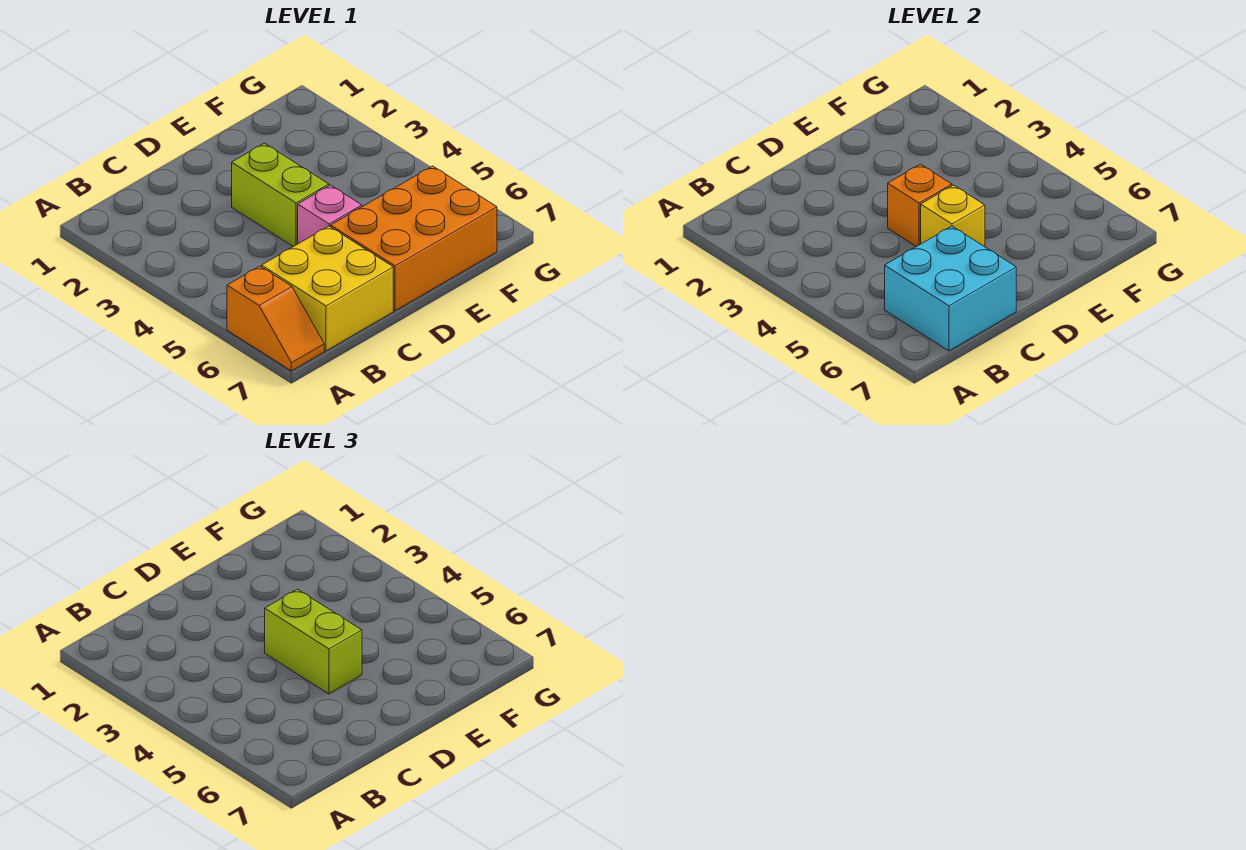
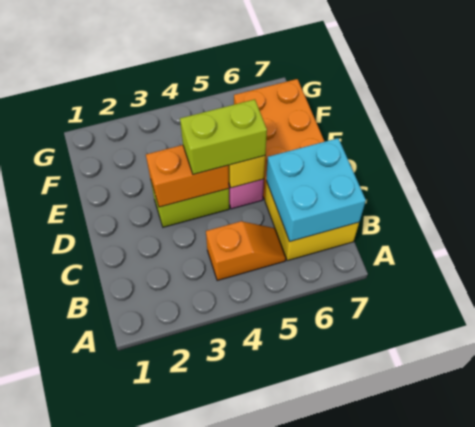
orange 1x2 slope [227,266,324,371] -> orange 1x2 slope moved to [206,221,286,281]
orange 1x1 brick [888,164,952,247] -> orange 1x2 brick [146,145,229,207]

